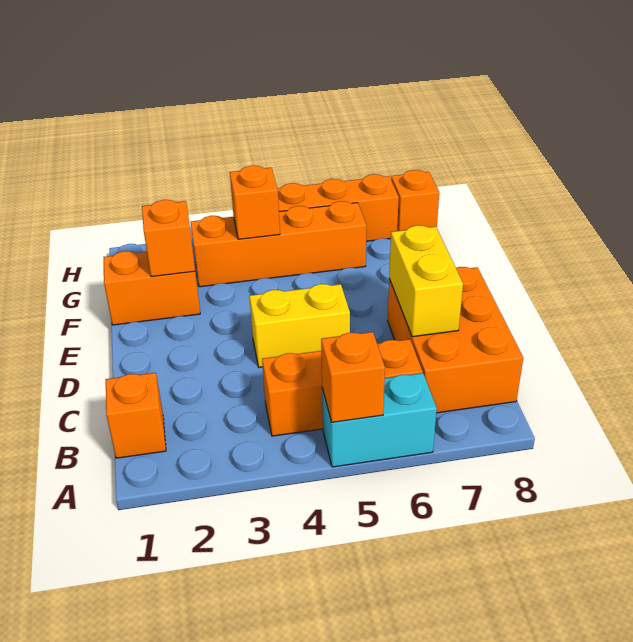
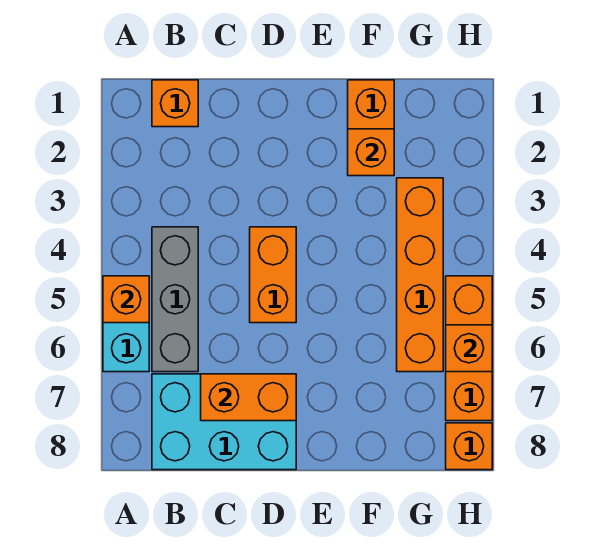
orange 1x3 brick [262,339,423,436] -> grey 1x3 brick [152,227,198,372]
orange 2x3 brick [388,267,523,413] -> cyan 2x3 brick [152,374,296,470]
yellow 1x2 brick [389,225,463,337] -> orange 1x2 brick [201,374,296,421]
yellow 1x2 brick [250,284,350,367] -> orange 1x2 brick [250,227,296,323]
orange 1x1 brick [230,166,280,239] -> orange 1x1 brick moved to [446,325,492,372]

